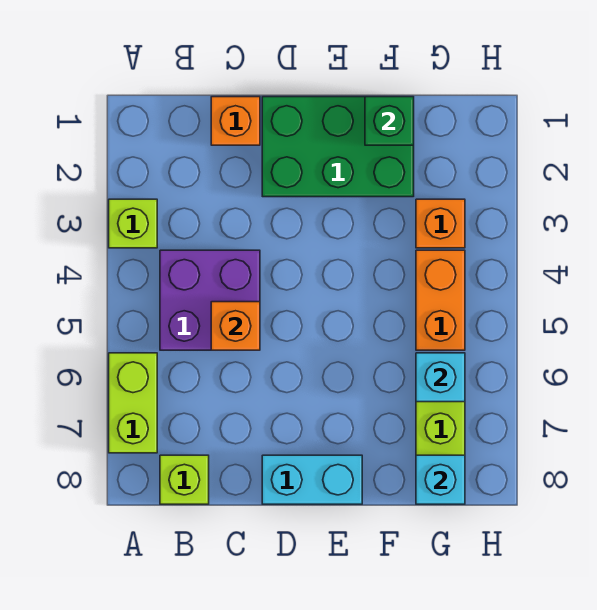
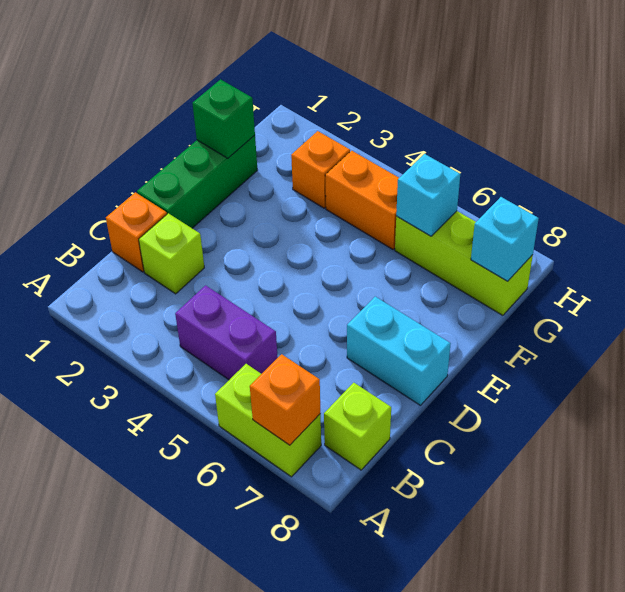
lime 1x1 brick [109,199,157,248] -> lime 1x1 brick moved to [139,213,204,294]
purple 2x2 brick [160,250,260,350] -> purple 1x2 brick [175,285,278,380]
orange 1x1 brick [211,302,260,350] -> orange 1x1 brick moved to [250,354,320,445]
green 2x3 brick [262,97,414,197] -> green 1x3 brick [137,135,257,228]
cyan 1x2 brick [262,455,362,504] -> cyan 1x2 brick turned to [347,297,451,405]

